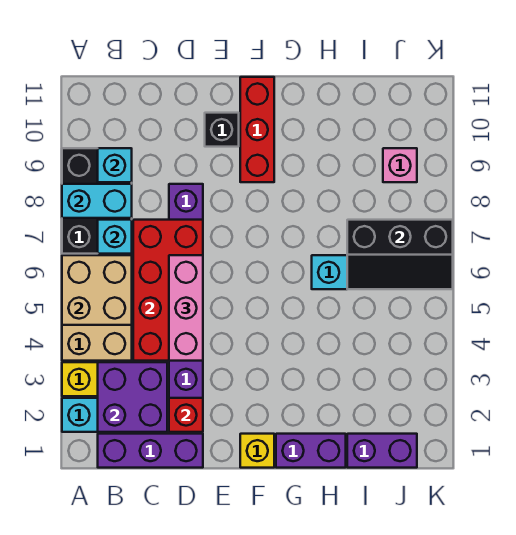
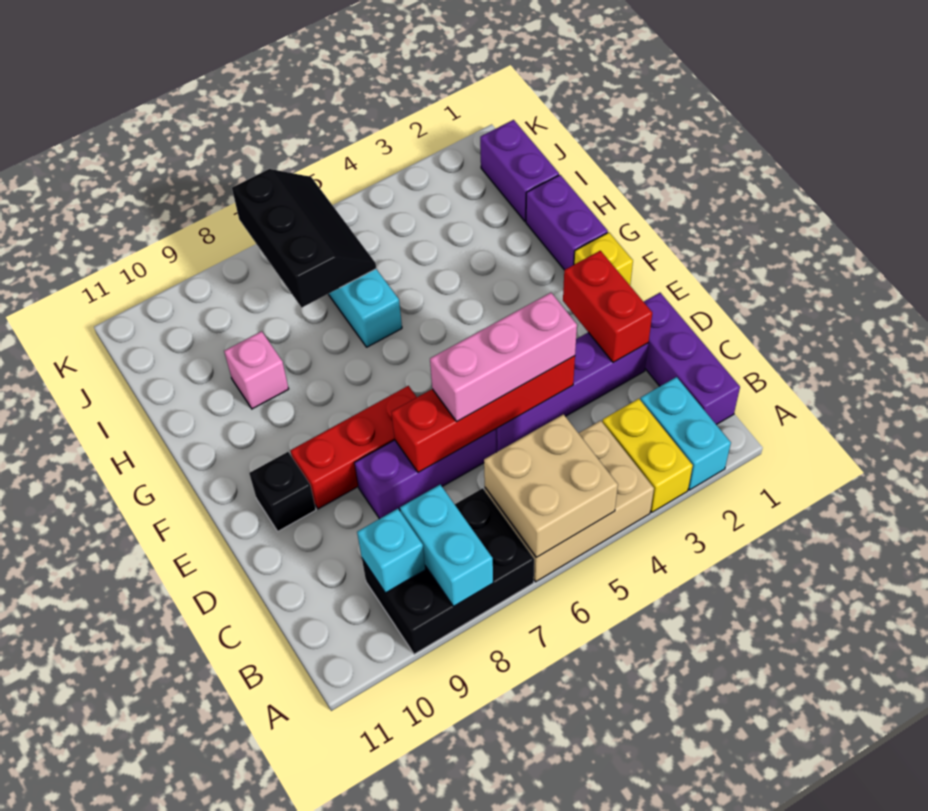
purple 2x2 brick [98,362,167,432] -> none
cyan 1x1 brick [98,220,132,254] -> none
red 2x4 brick [133,220,203,361] -> red 1x4 brick [391,356,575,473]
red 1x1 brick [169,398,203,432] -> red 1x2 brick [563,251,652,362]
red 1x3 brick [240,77,274,182] -> red 1x3 brick moved to [290,386,417,509]
pink 1x1 brick [383,148,417,182] -> pink 1x1 brick moved to [224,331,289,409]

